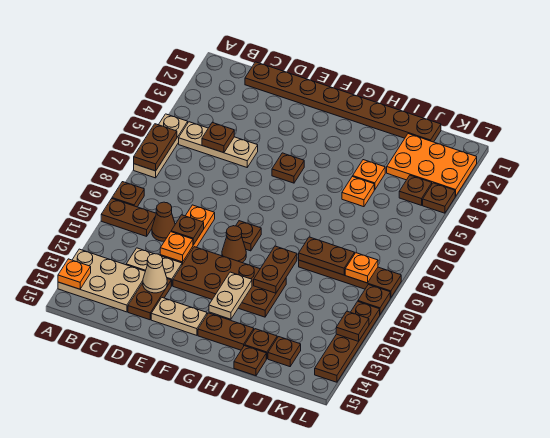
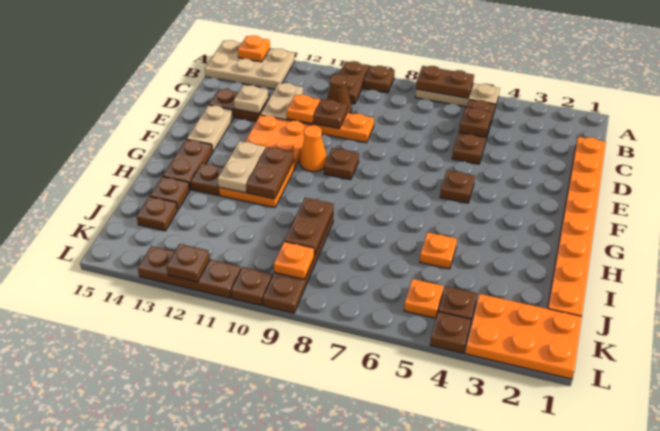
tan 2x3 plate [58,249,145,312] -> tan 2x3 plate turned to [205,40,295,89]
tan 1x3 plate [179,122,258,167] -> brown 1x3 plate [452,100,495,164]
brown 1x8 plate [245,62,441,142] -> orange 1x8 plate [548,137,606,316]
tan 1x1 cone [143,254,167,293] -> tan 1x1 plate [234,85,268,114]
brown 2x4 plate [173,247,286,317] -> orange 2x4 plate [219,115,311,208]
brown 1x1 cone [222,226,246,263] -> orange 1x1 cone [300,125,327,172]
tan 1x2 plate [209,272,252,319] -> tan 1x2 plate turned to [217,141,266,193]
brown 1x2 plate [254,246,297,293] -> brown 1x2 plate turned to [246,147,294,199]
orange 1x1 plate [353,160,385,190] -> orange 1x1 plate moved to [404,279,444,318]
brown 1x1 plate [234,346,266,376] -> brown 1x1 plate moved to [191,163,223,195]
orange 2x3 plate [387,134,477,196] -> orange 2x3 plate turned to [465,294,582,379]
brown 1x4 plate [315,301,380,382] -> brown 1x3 plate [138,246,241,298]

